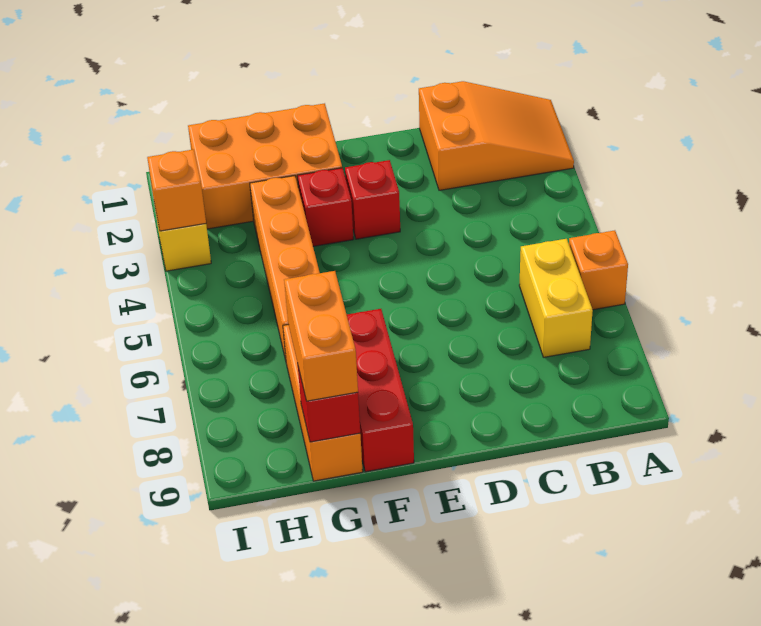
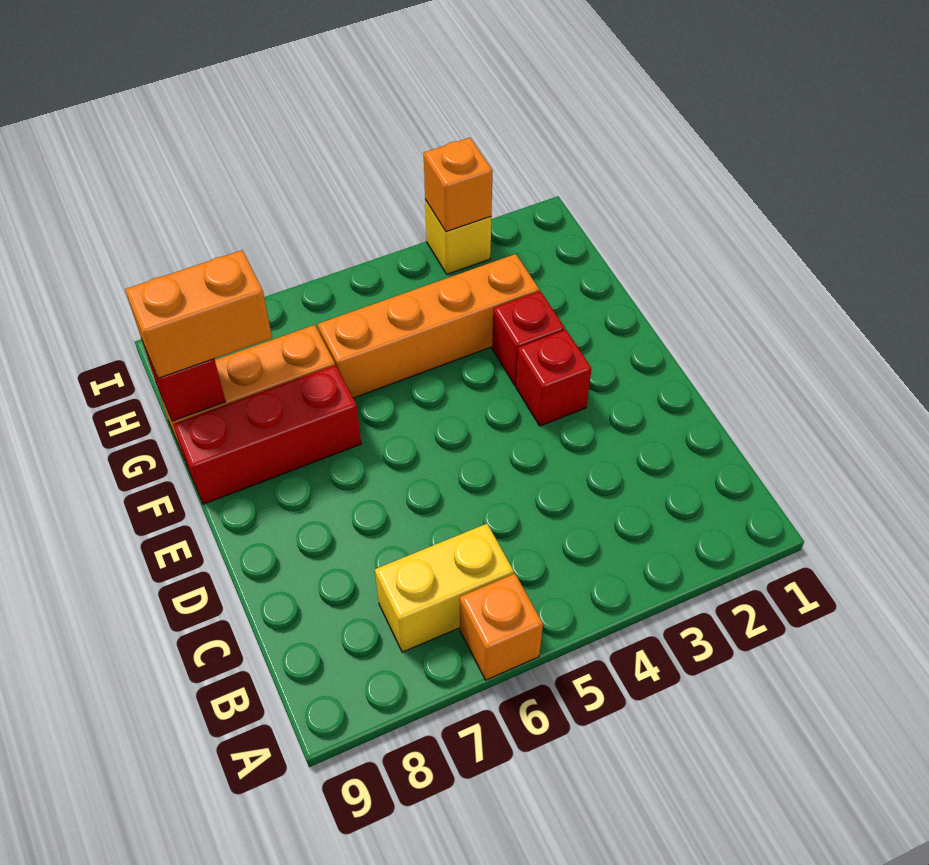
orange 2x3 slope [419,81,574,190] -> none
orange 2x3 brick [188,103,342,229] -> none

